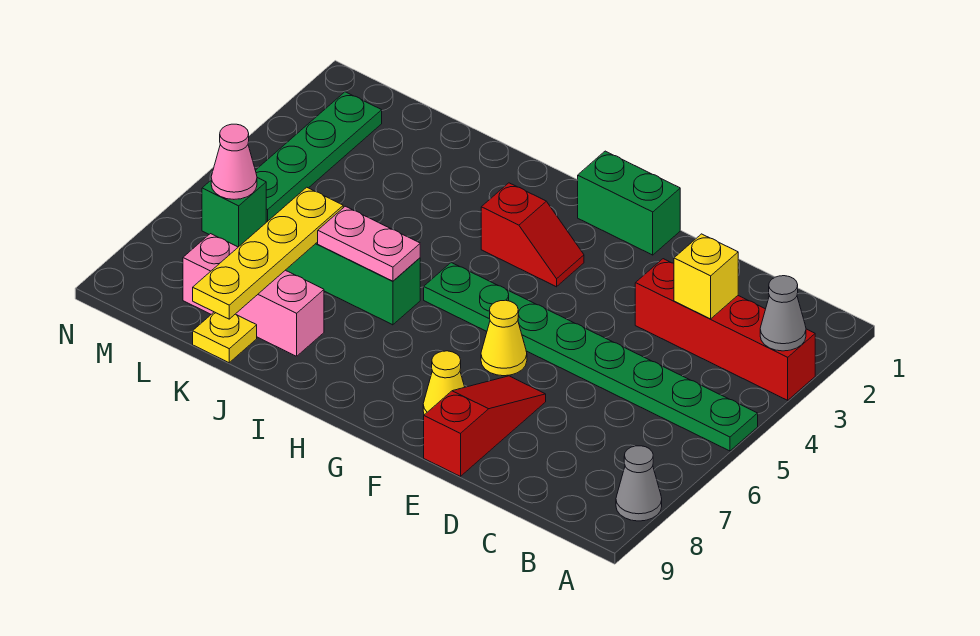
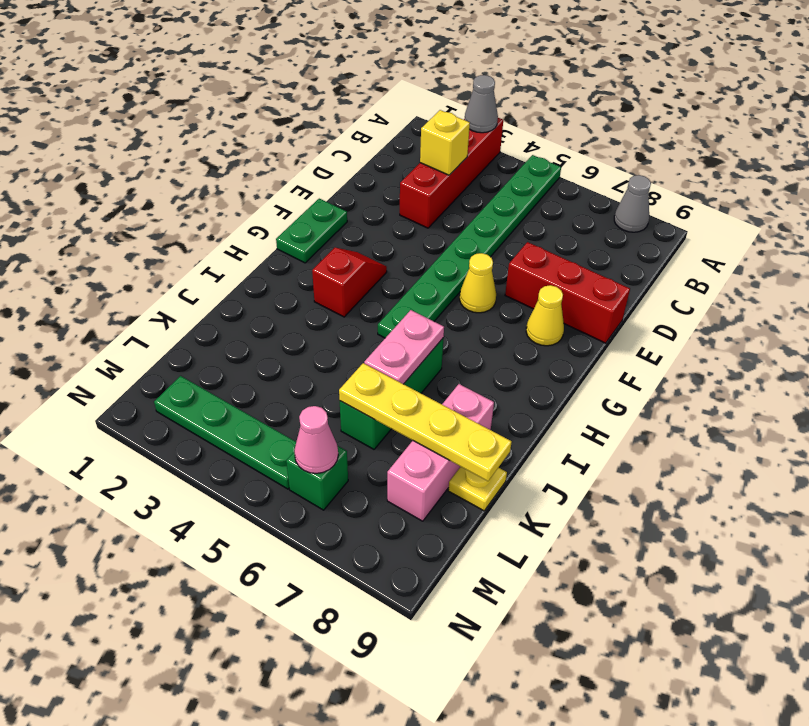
red 1x3 slope [424,376,546,476] -> red 1x3 brick [505,242,630,343]
green 1x2 brick [578,151,680,255] -> green 1x2 plate [276,199,347,263]

